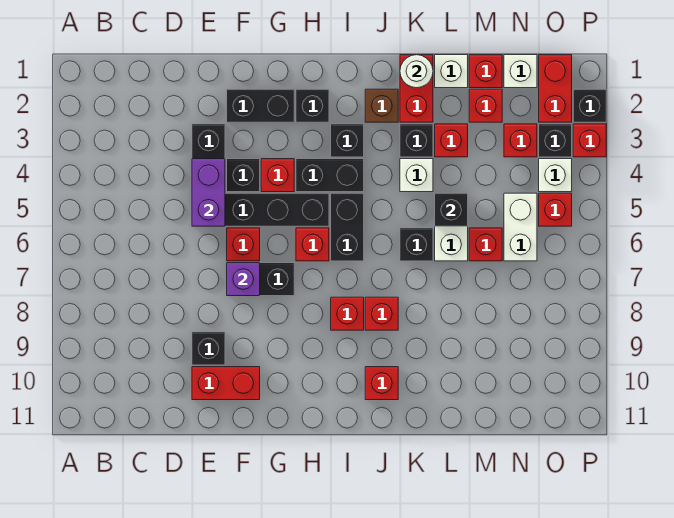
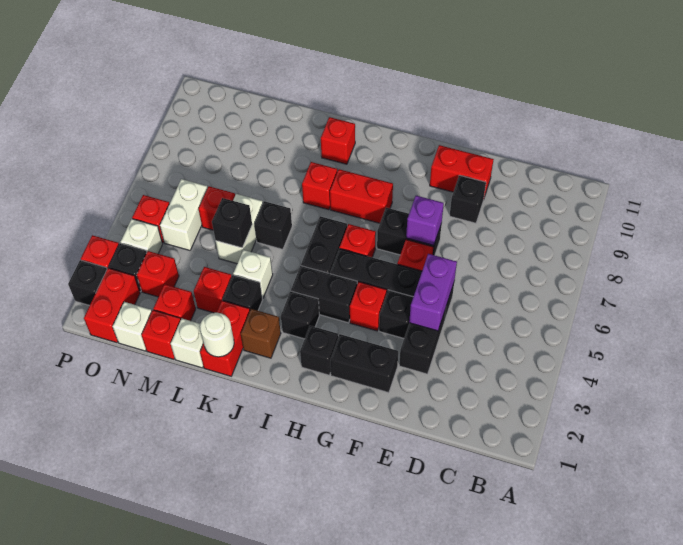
red 1x1 brick [331,297,364,330] -> red 1x2 brick [330,169,393,223]

